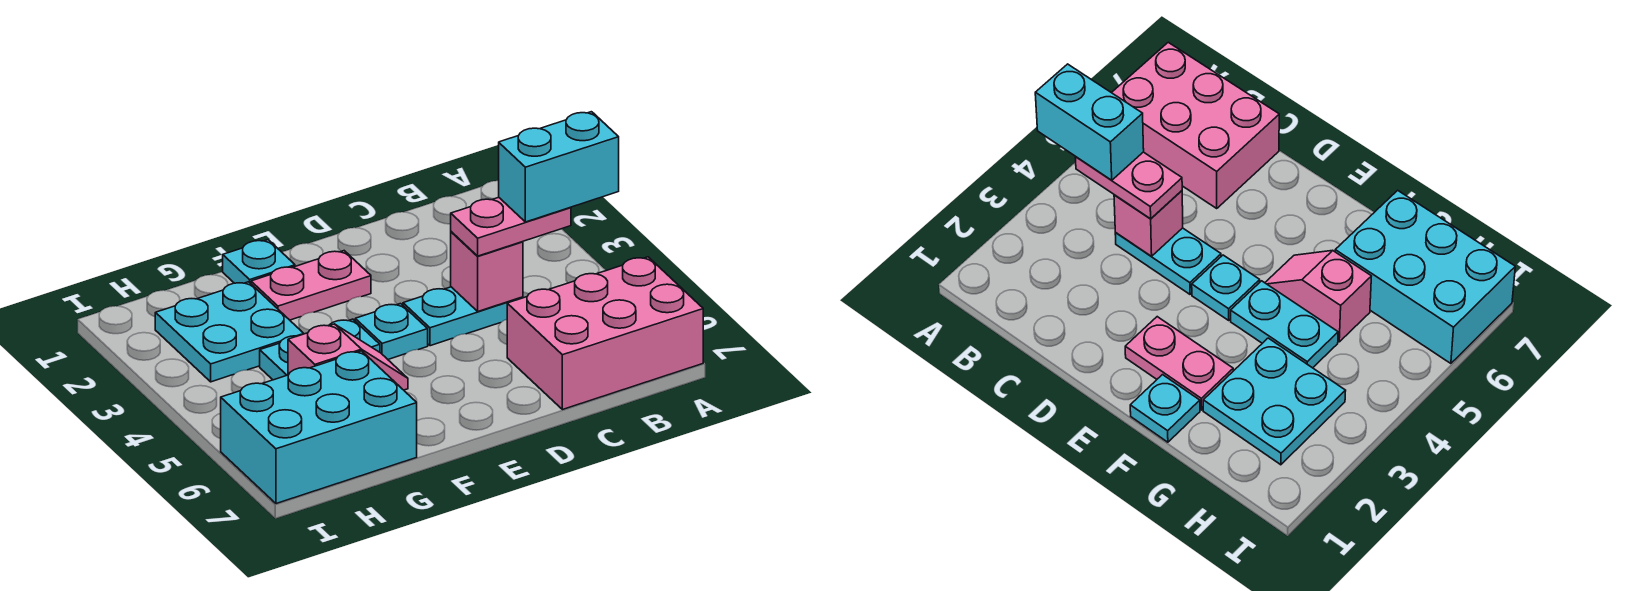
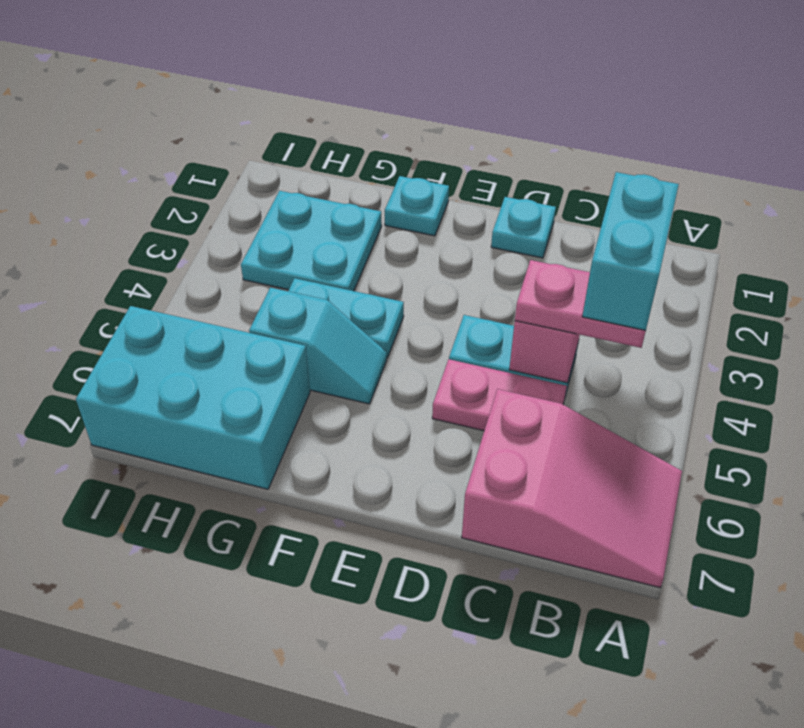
cyan 1x2 brick [499,112,619,222] -> cyan 1x2 brick turned to [582,172,679,330]
pink 2x3 brick [507,257,703,410] -> pink 2x3 slope [462,389,682,588]
pink 1x2 plate [251,251,371,320] -> pink 1x2 plate moved to [432,359,567,431]
cyan 1x1 plate [355,304,428,359] -> cyan 1x1 plate moved to [491,197,556,258]
pink 1x2 slope [288,324,408,390] -> cyan 1x2 slope [249,288,387,404]

